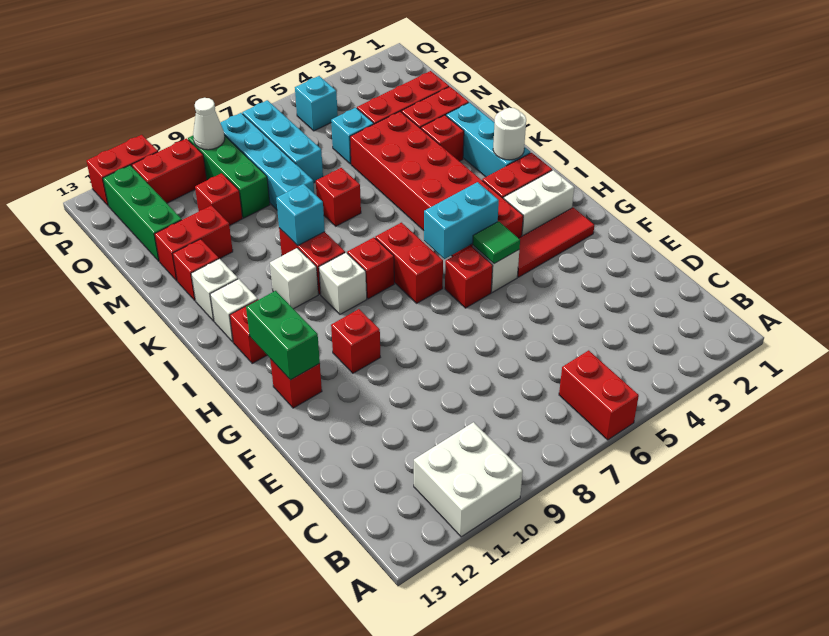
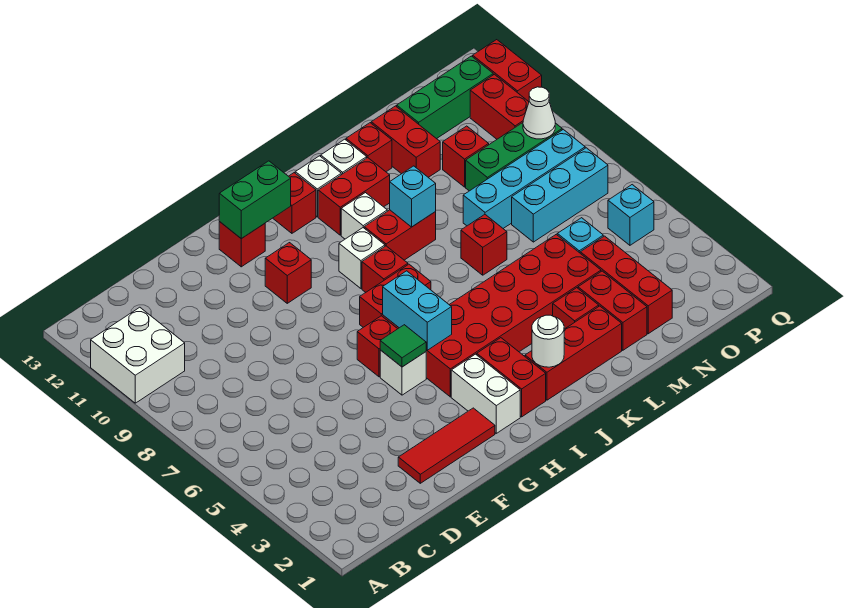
red 1x2 brick [559,350,639,440] -> red 1x2 brick moved to [318,158,390,235]
red 1x3 tile [518,208,594,277] -> red 1x3 tile turned to [398,408,495,483]
cyan 1x3 brick [446,103,530,177] -> red 1x3 brick [525,306,622,400]

